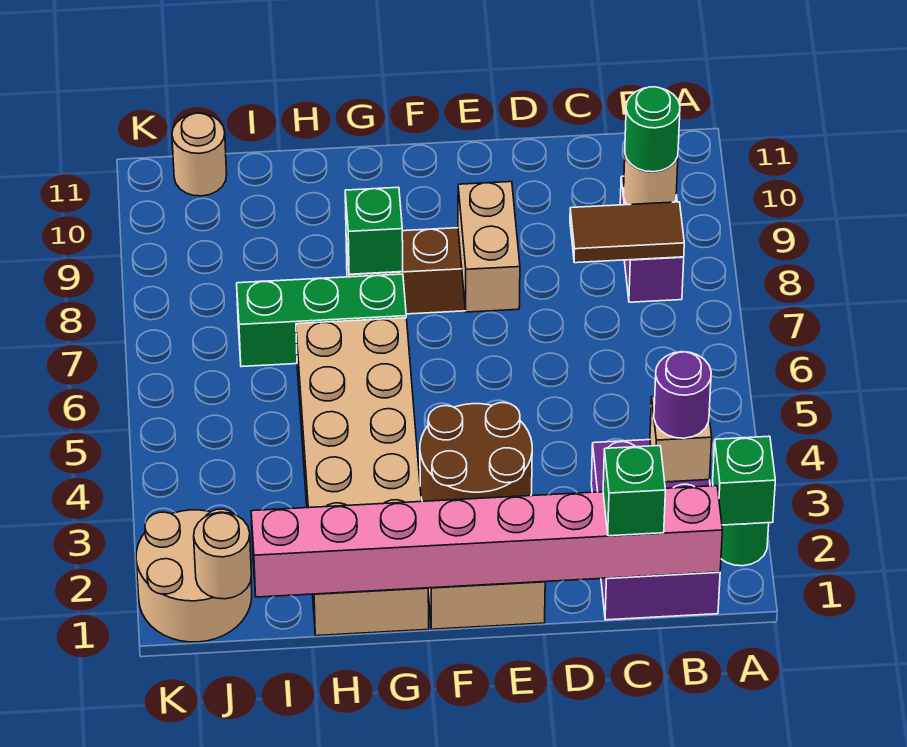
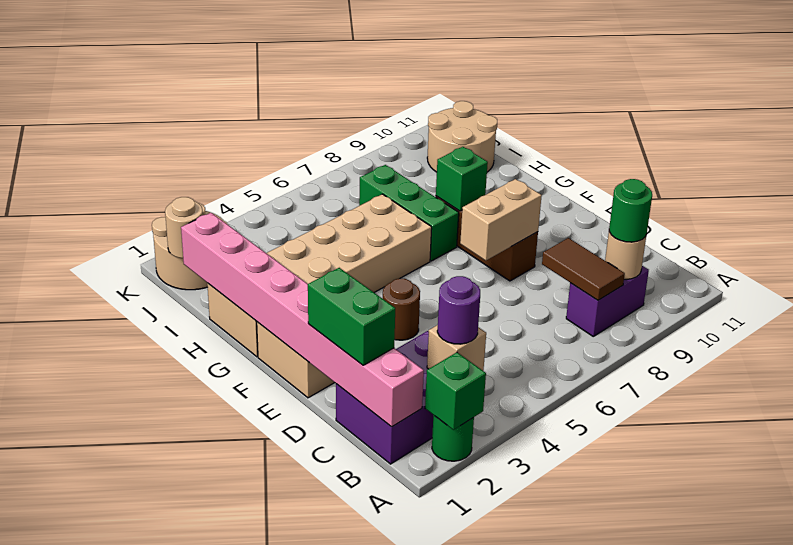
green 1x1 brick [603,446,666,536] -> green 1x2 brick [308,268,395,365]
brown 2x2 round brick [420,403,532,501] -> brown 1x1 round brick [382,278,420,340]
tan 1x1 round brick [172,113,227,196] -> tan 2x2 round brick [427,101,497,172]

